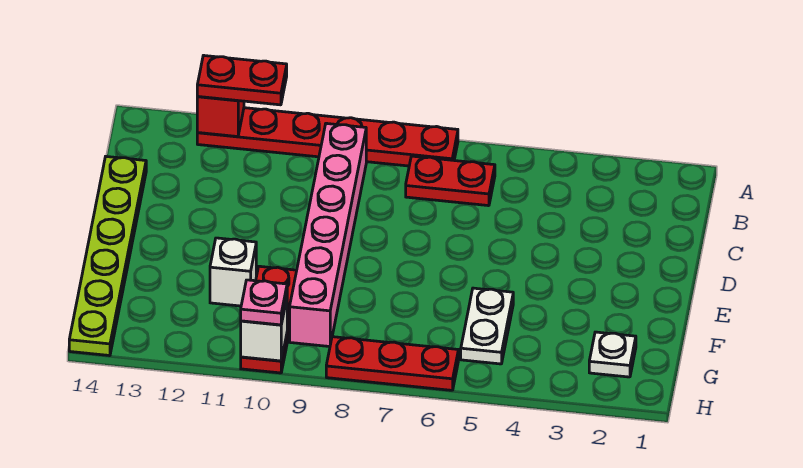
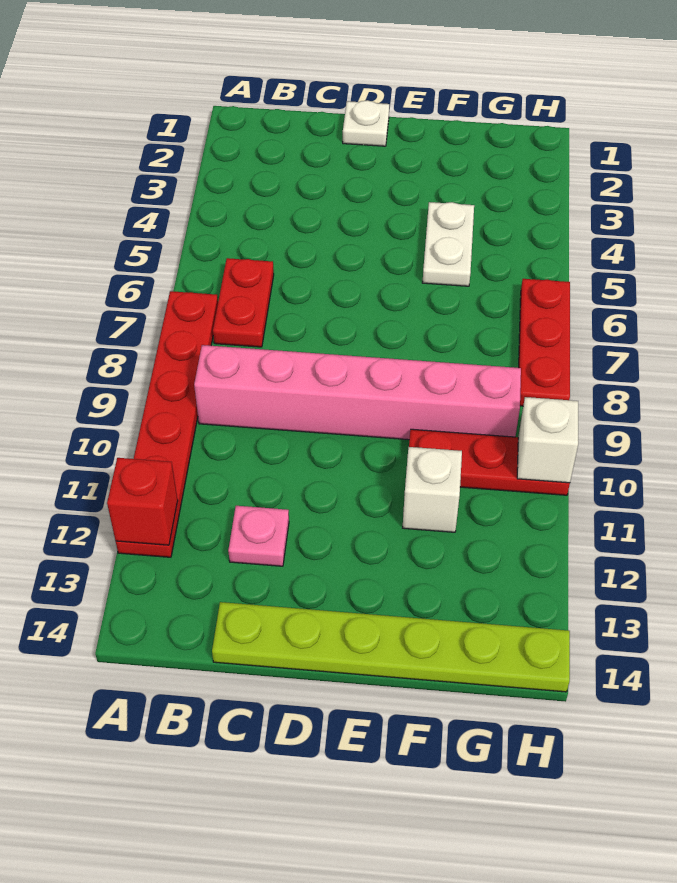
red 1x2 plate [197,55,287,105] -> none
white 1x2 plate [461,288,513,364] -> white 1x2 plate turned to [422,202,474,286]
white 1x1 plate [589,332,636,377] -> white 1x1 plate moved to [343,100,389,146]
pink 1x1 plate [241,280,287,325] -> pink 1x1 plate moved to [228,506,289,566]

